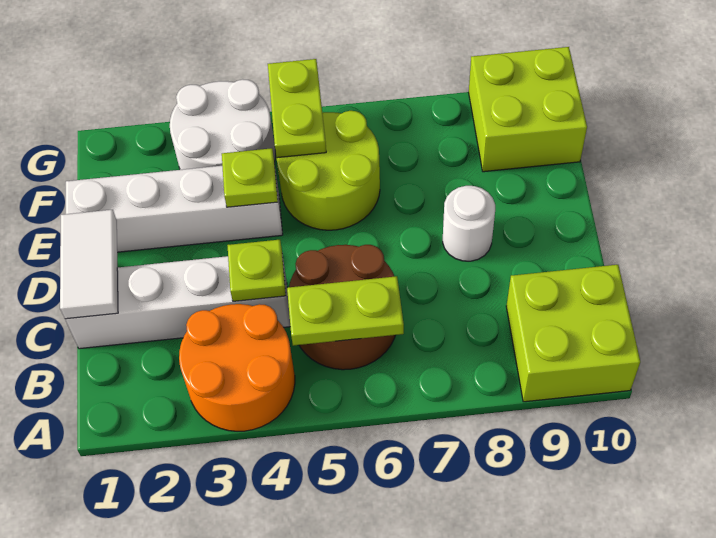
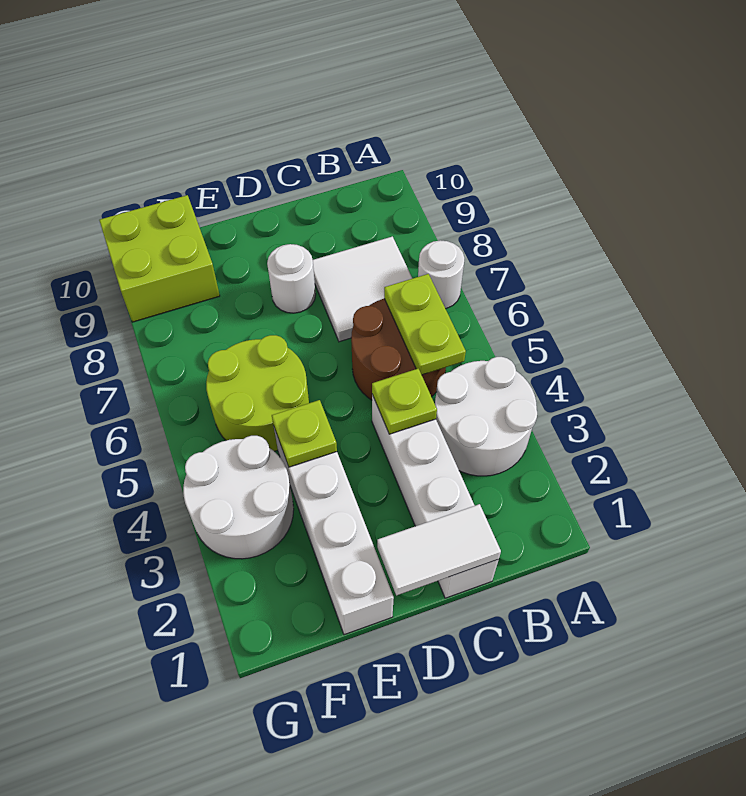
orange 2x2 round brick [179,304,295,431] -> white 2x2 round brick [435,357,537,476]
none -> white 1x1 round brick [418,240,464,309]
lime 2x2 brick [506,265,640,402] -> none
none -> white 2x2 tile [313,236,412,342]
lime 1x2 plate [268,59,326,158] -> none

